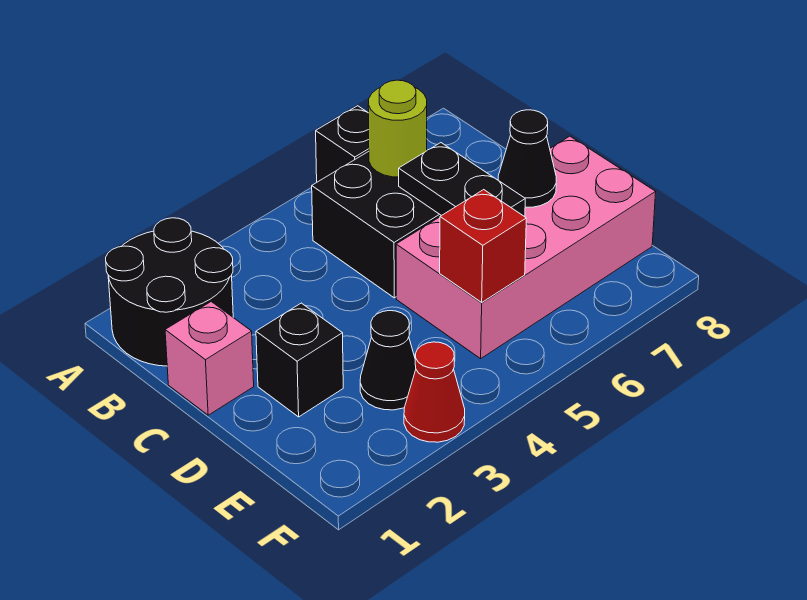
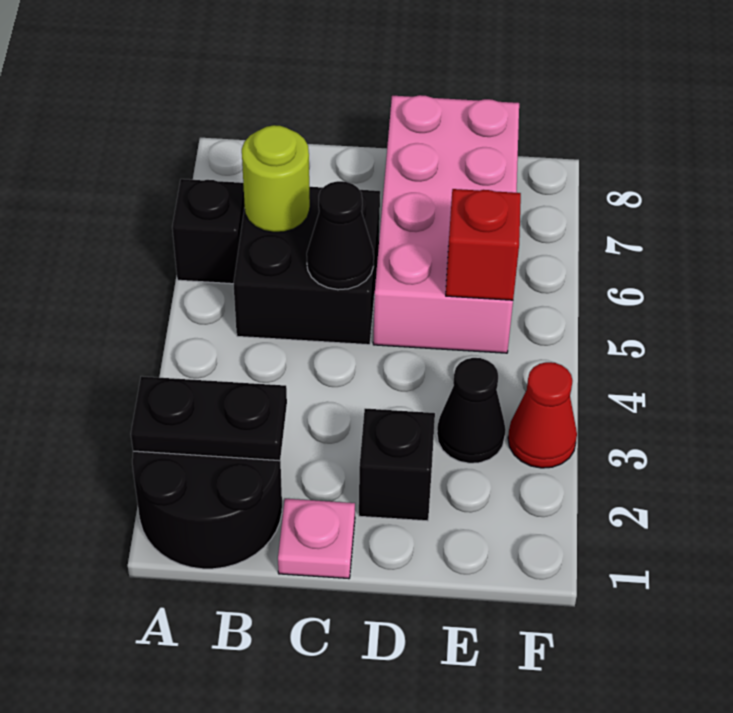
pink 1x1 brick [165,302,254,415] -> pink 1x1 plate [278,499,355,579]
black 1x2 plate [399,143,525,217] -> black 1x2 plate moved to [131,376,287,461]
black 1x1 cone [498,110,556,207] -> black 1x1 cone moved to [307,181,374,290]

